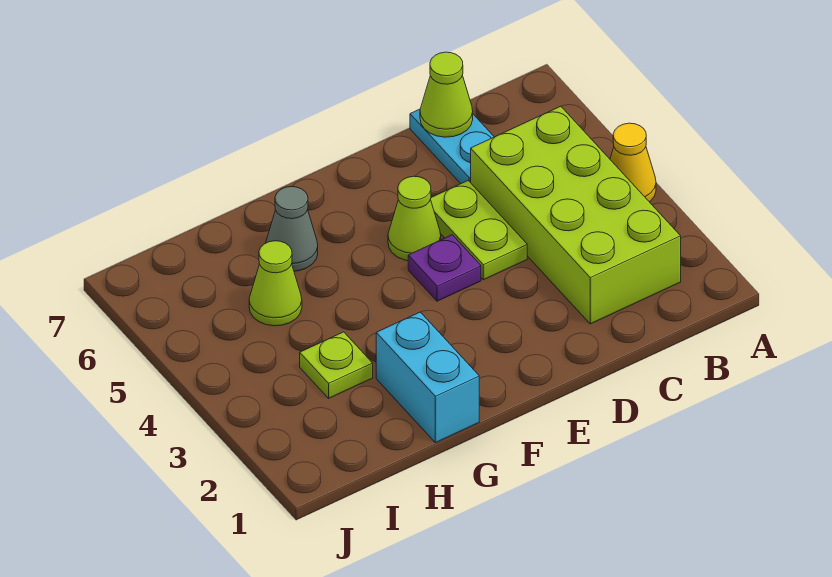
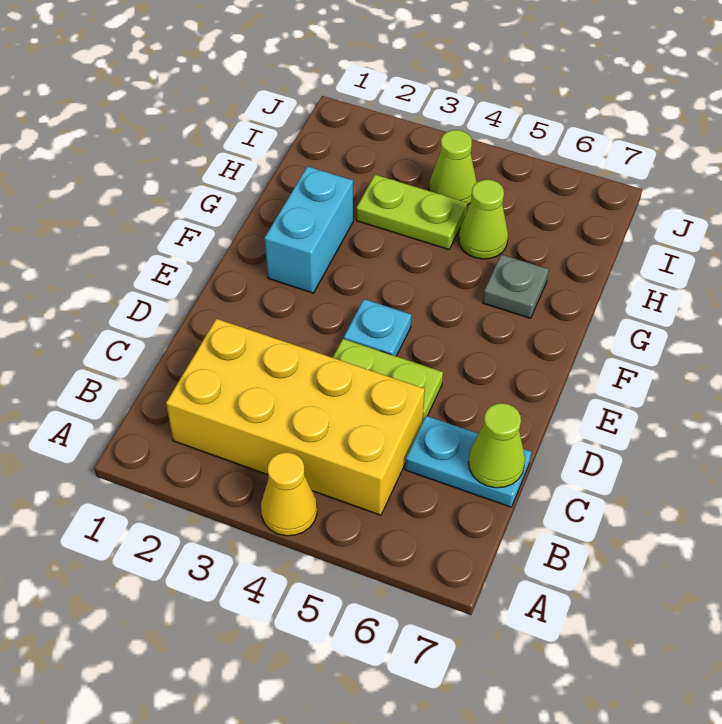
lime 2x4 brick [471,106,681,324] -> yellow 2x4 brick [166,319,425,515]
purple 1x1 plate [408,235,481,301] -> cyan 1x1 plate [344,299,411,356]
lime 1x1 cone [388,176,441,261] -> lime 1x1 cone moved to [429,130,477,205]
cyan 1x2 brick [376,312,479,443] -> cyan 1x2 brick turned to [265,166,353,293]
grey 1x1 cone [266,187,318,271] -> grey 1x1 plate [483,254,549,318]
lime 1x1 plate [300,332,373,398] -> lime 1x2 plate [356,175,467,249]

